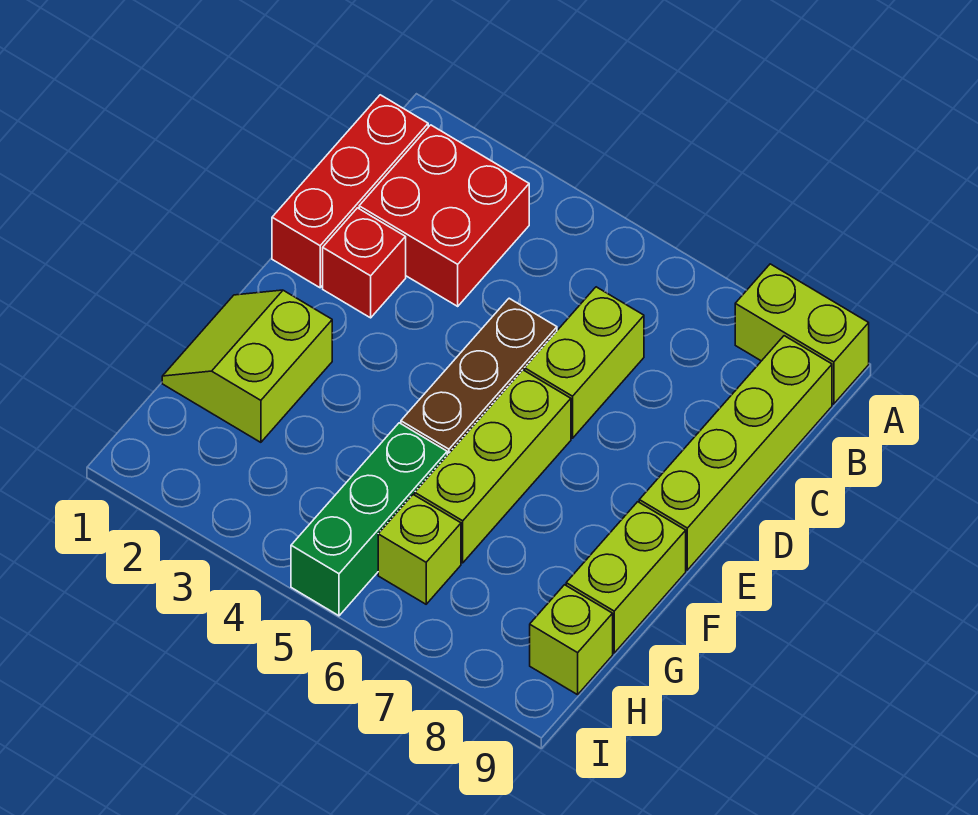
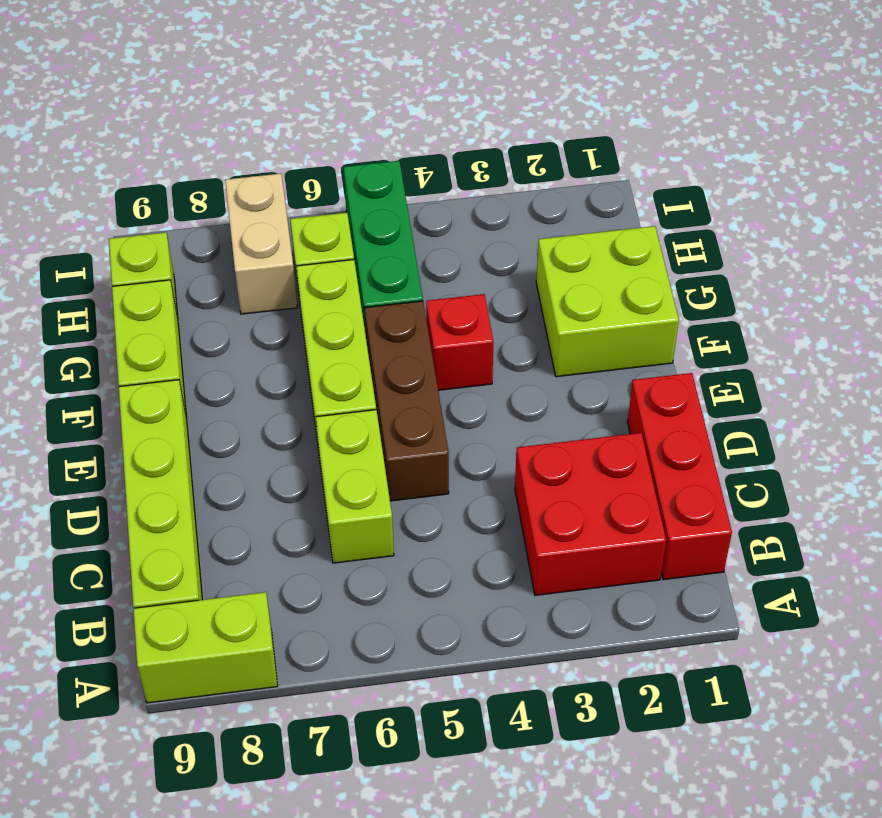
red 1x1 brick [323,208,406,318] -> red 1x1 brick moved to [426,294,493,390]
lime 2x2 slope [162,290,332,442] -> lime 2x2 brick [536,226,679,377]
none -> tan 1x2 brick [225,174,297,314]

